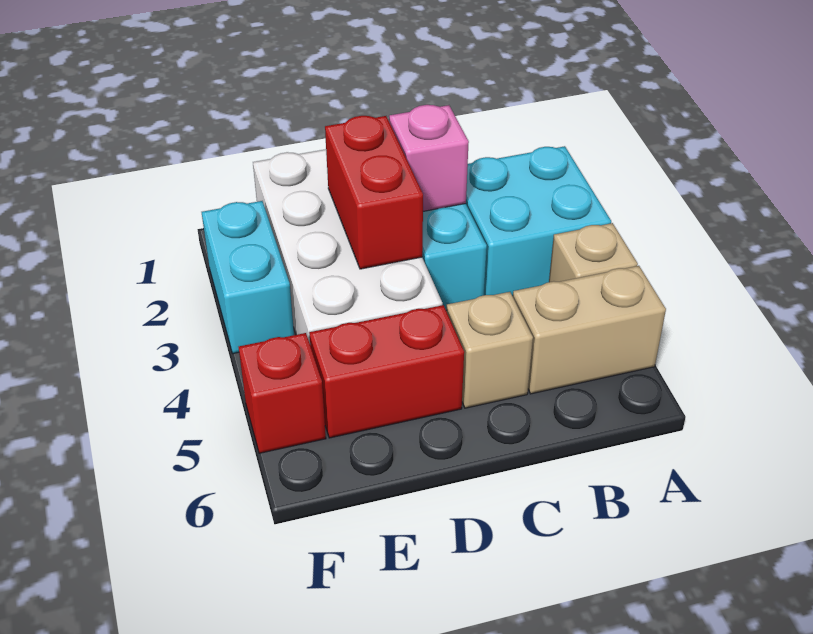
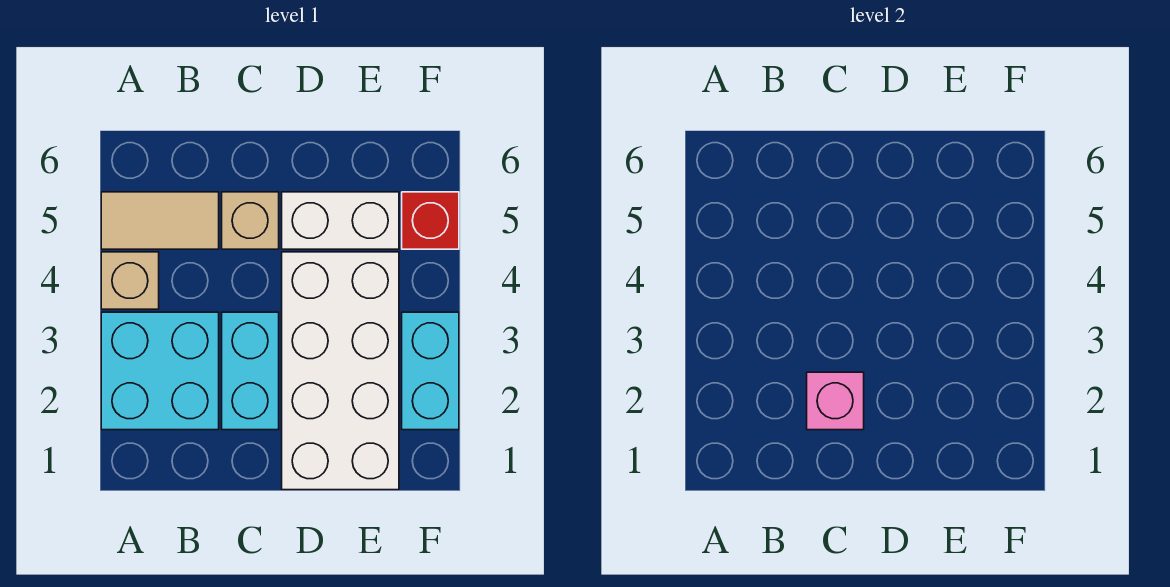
tan 1x2 brick [513,266,666,394] -> tan 1x2 tile [101,192,219,249]
red 1x2 brick [325,116,423,269] -> none
red 1x2 brick [309,305,464,438] -> white 1x2 brick [282,192,399,249]

